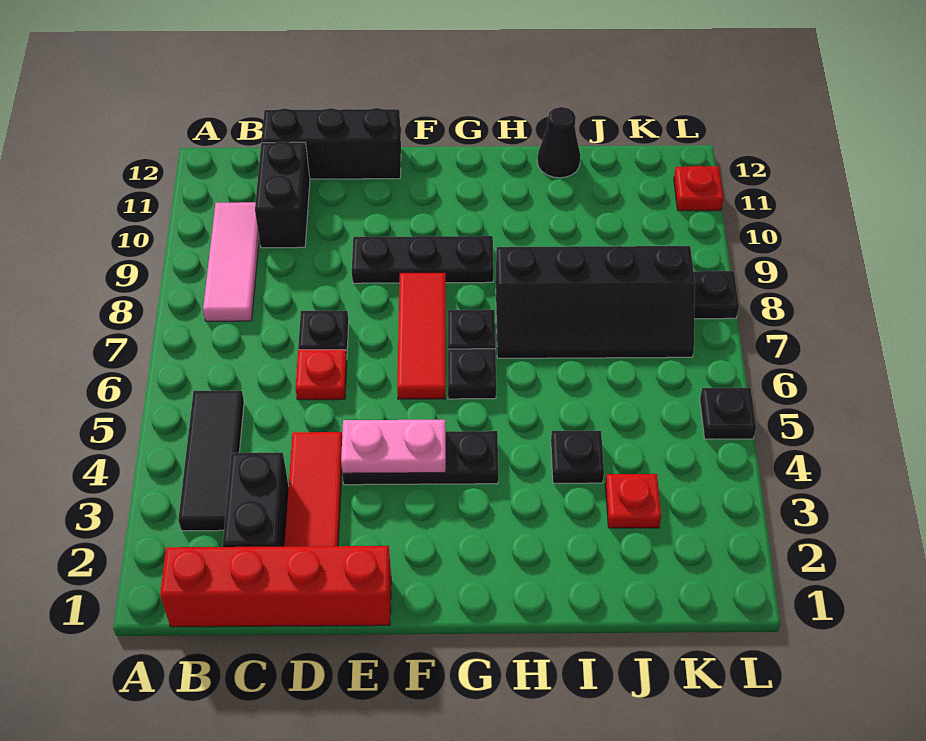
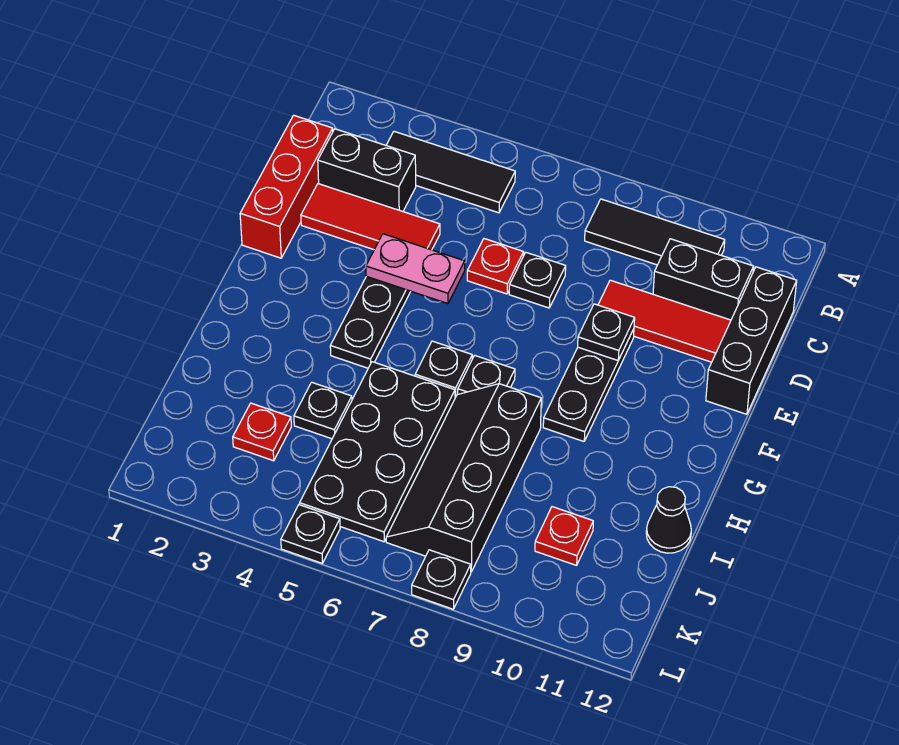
red 1x4 brick [160,546,391,627] -> red 1x3 brick [240,115,333,258]
pink 1x3 tile [203,202,259,321] -> black 1x3 tile [585,199,725,265]
pink 1x2 plate [341,420,446,473] -> pink 1x2 plate turned to [366,234,465,304]
none -> black 1x1 plate [578,304,635,360]
red 1x3 tile [397,273,446,399] -> red 1x3 tile moved to [598,280,731,362]
none -> black 2x4 plate [300,362,455,542]
red 1x1 plate [674,166,723,211] -> red 1x1 plate moved to [535,507,593,565]

